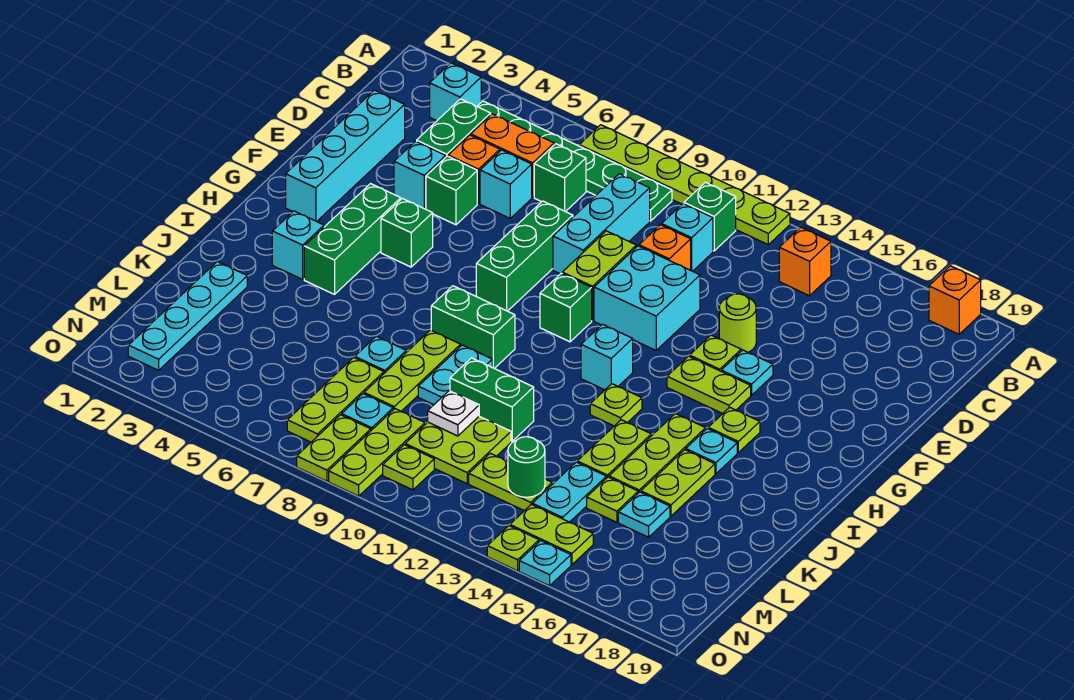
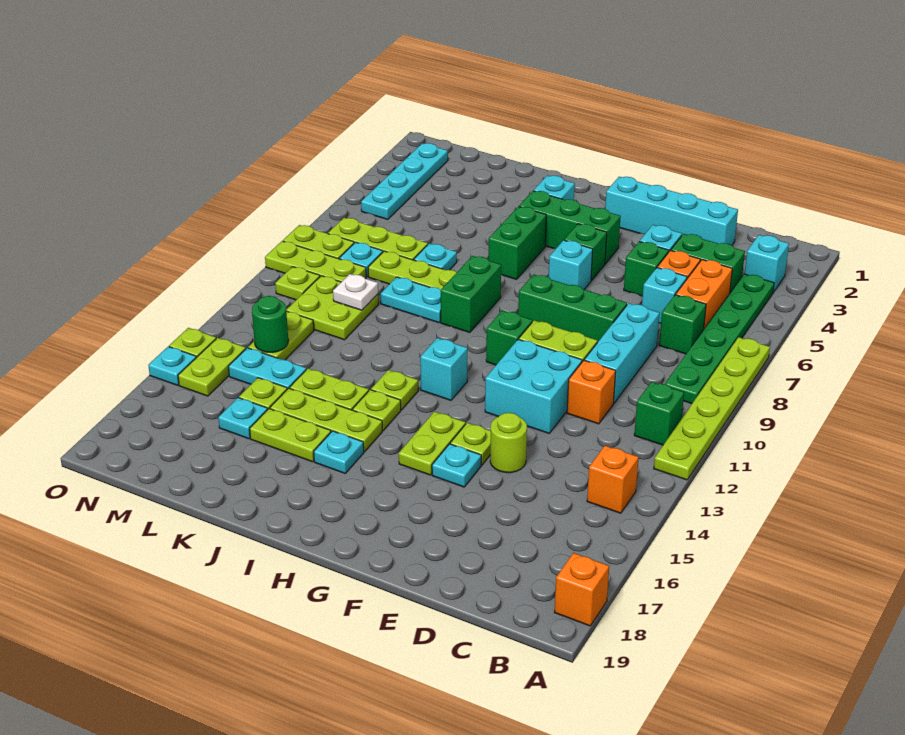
cyan 1x3 brick [553,174,650,274] -> cyan 1x3 brick turned to [584,303,660,403]
cyan 1x1 brick [662,204,713,271] -> cyan 1x1 brick moved to [549,240,593,289]
lime 1x1 plate [708,407,760,453] -> lime 1x1 plate moved to [352,390,401,430]
cyan 1x4 plate [128,262,247,370] -> cyan 1x4 plate turned to [361,143,448,219]
green 1x2 brick [450,358,534,441] -> green 1x2 brick moved to [488,206,546,279]

